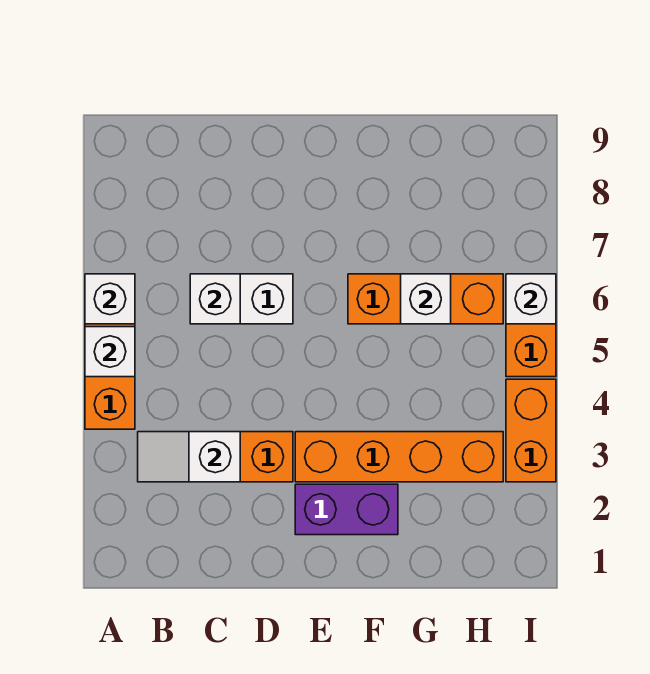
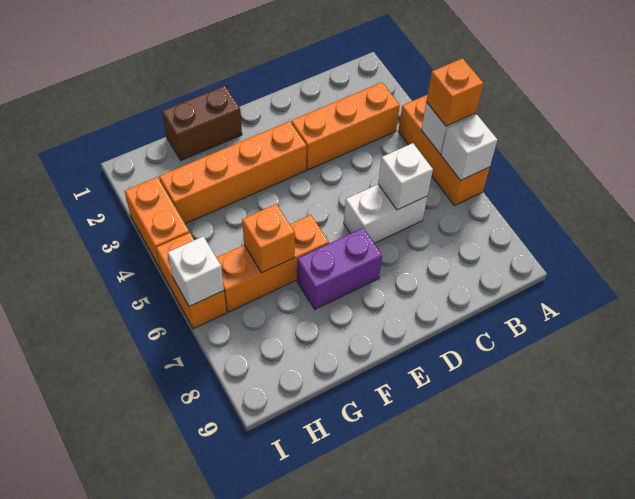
none -> orange 1x1 brick [426,58,483,126]
white 1x2 slope [138,432,240,482] -> none
purple 1x2 brick [295,484,398,535] -> purple 1x2 brick moved to [297,228,382,309]
none -> brown 1x2 brick [162,86,242,160]
white 1x1 brick [401,274,451,324] -> orange 1x1 brick [242,204,295,273]

